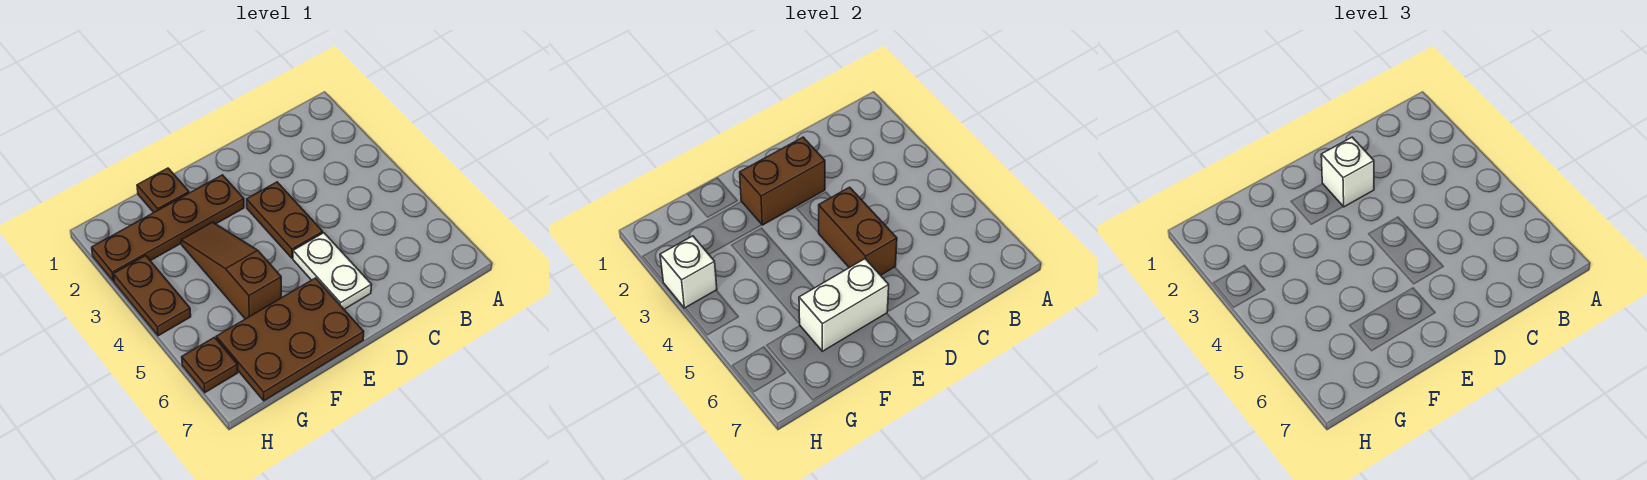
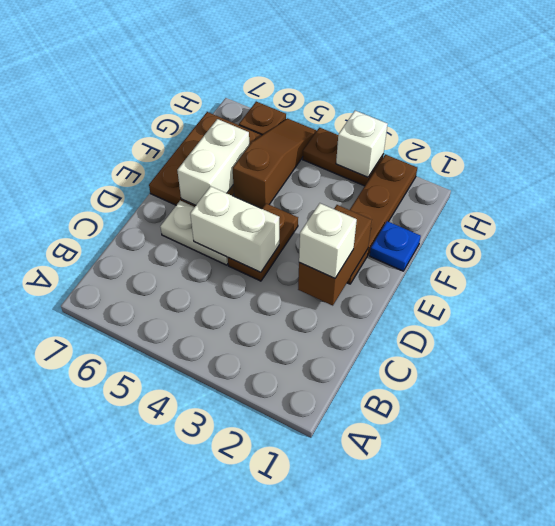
brown 1x2 plate [247,182,323,258] -> brown 1x2 plate turned to [228,203,298,281]
brown 1x2 brick [818,187,897,275] -> white 1x2 brick [190,186,280,272]
brown 1x1 plate [137,168,189,212] -> blue 1x1 plate [370,221,421,271]
brown 1x3 slope [181,222,281,319] -> brown 1x3 slope turned to [233,118,317,209]

